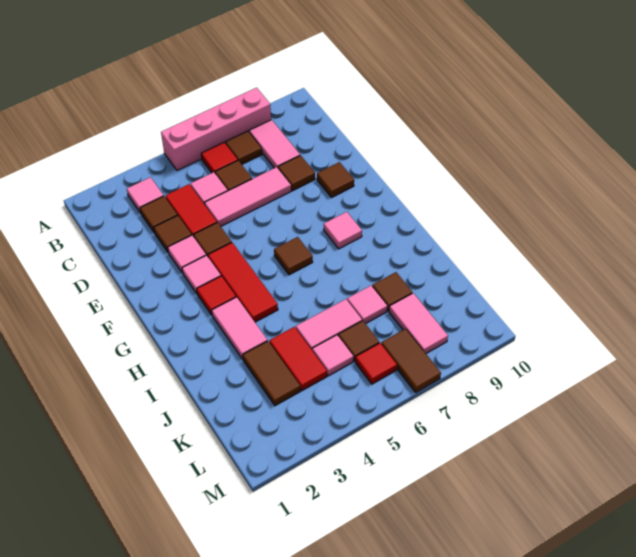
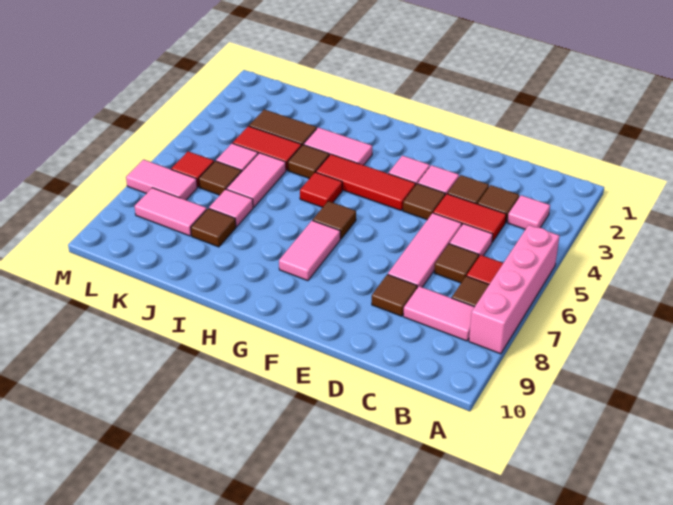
brown 1x1 tile [317,162,354,198] -> brown 1x1 tile moved to [288,145,329,179]
red 1x1 tile [197,276,236,315] -> red 1x1 tile moved to [300,172,342,207]
pink 1x1 tile [324,212,362,249] -> pink 1x2 tile [279,220,340,281]
brown 1x2 tile [381,329,441,392] -> pink 1x2 tile [126,160,197,200]

